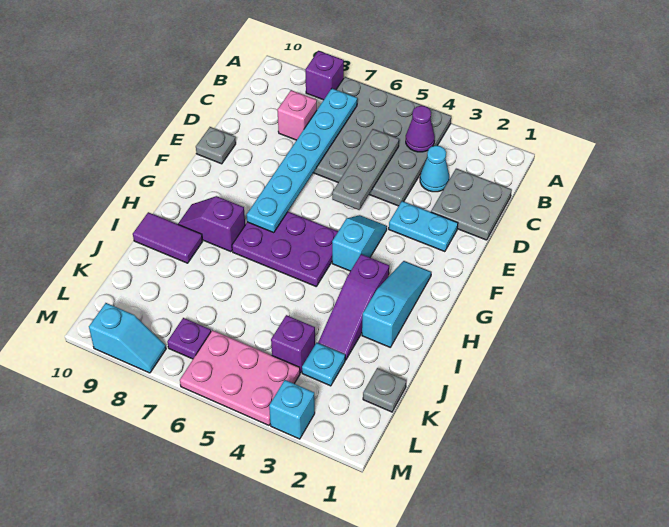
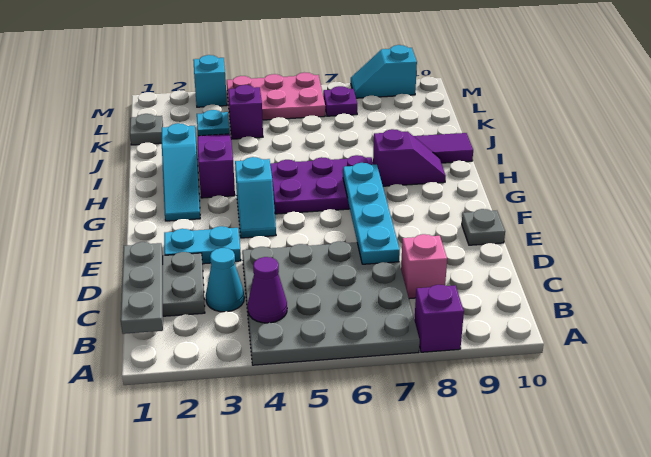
cyan 1x6 plate [247,89,357,233] -> cyan 1x4 plate [343,163,400,264]
grey 1x3 plate [332,129,399,210] -> grey 1x3 plate moved to [121,242,163,334]

